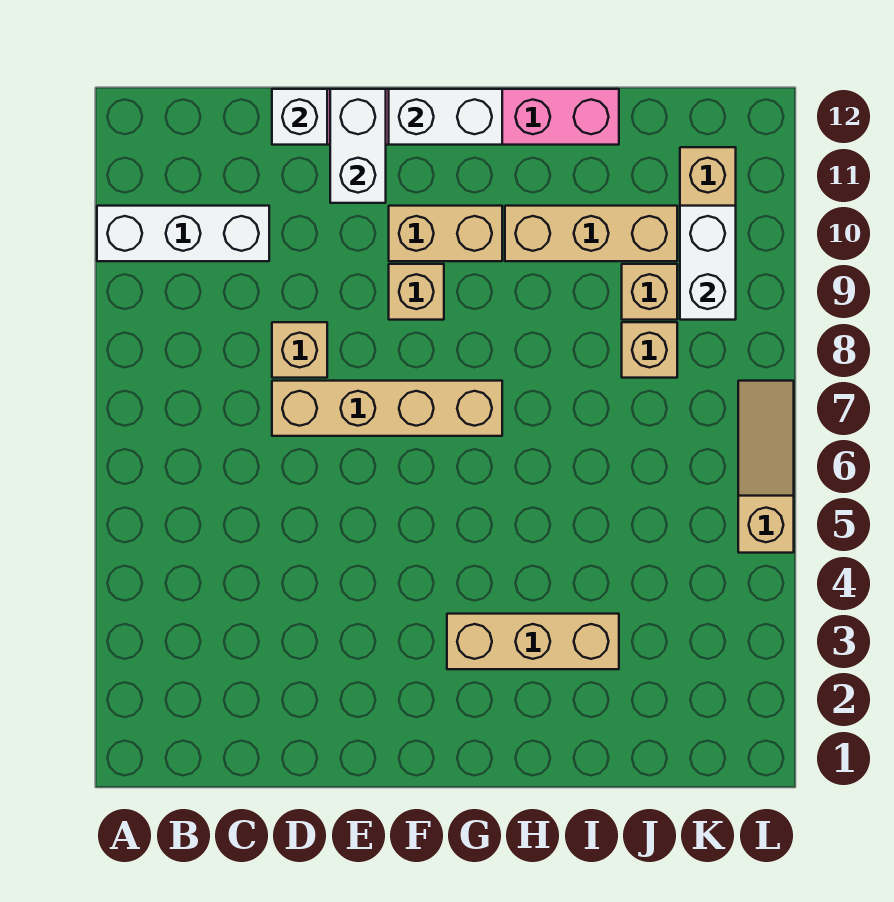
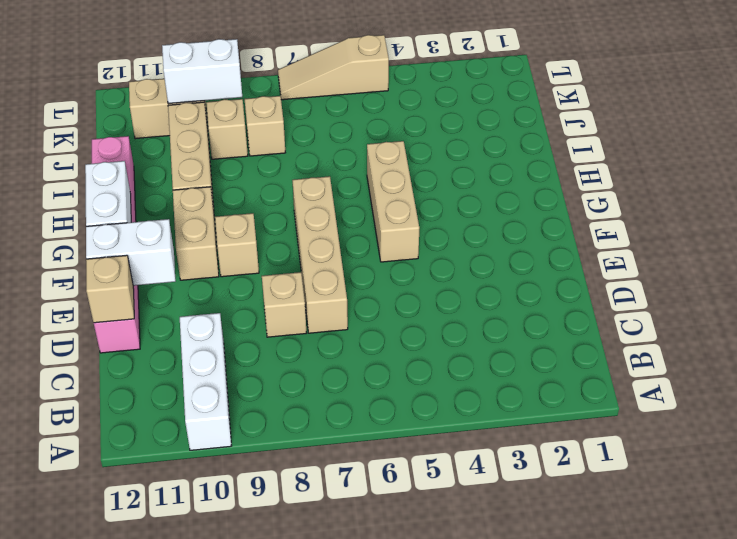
white 1x1 brick [272,89,327,145] -> tan 1x1 brick [86,255,134,323]
tan 1x3 brick [447,614,619,669] -> tan 1x3 brick moved to [367,141,419,262]

